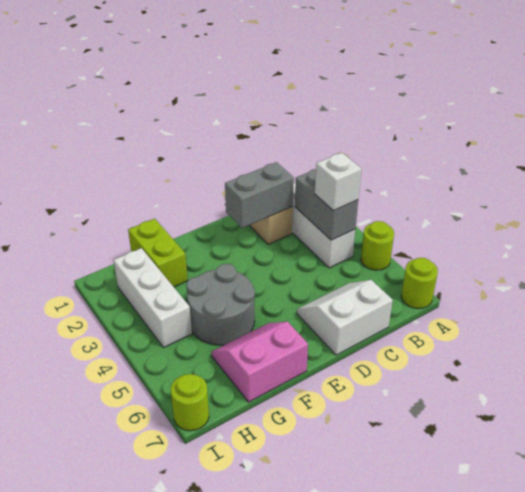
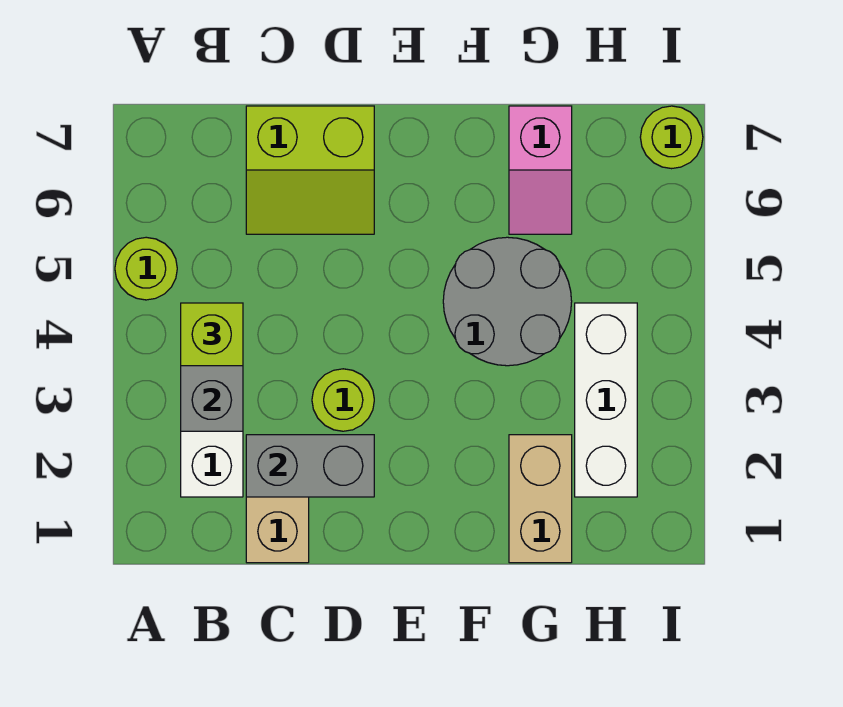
lime 1x1 round brick [401,258,438,309] -> lime 1x1 round brick moved to [312,369,374,431]
white 1x1 brick [315,153,361,211] -> lime 1x1 brick [181,303,243,366]
white 2x2 slope [297,280,393,355] -> lime 2x2 slope [246,106,374,234]
pink 2x2 slope [211,322,308,402] -> pink 1x2 slope [509,106,572,234]
lime 1x2 brick [128,219,188,287] -> tan 1x2 brick [509,435,572,563]

